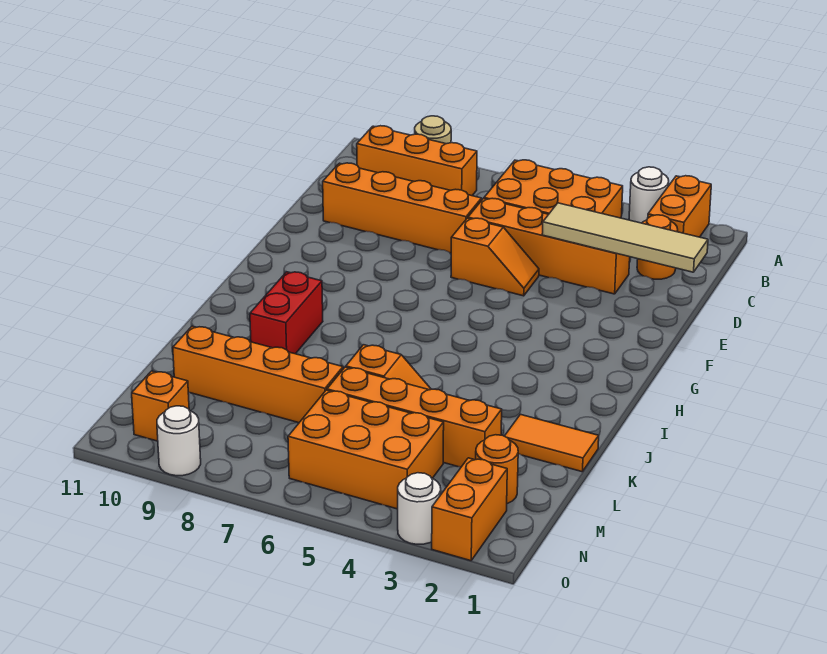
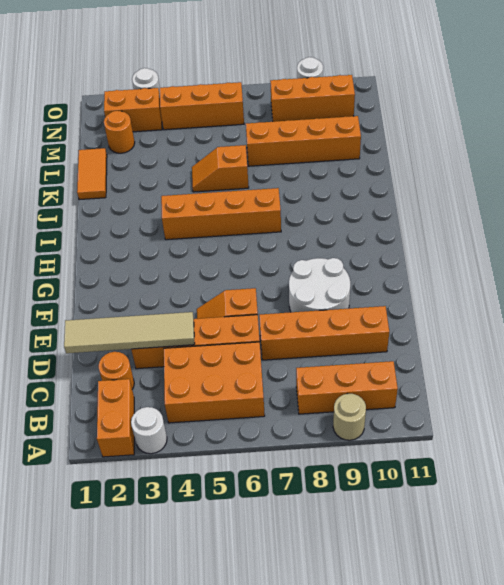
none -> white 2x2 round brick [289,258,350,312]
red 1x2 brick [250,272,323,354] -> none
orange 1x2 tile [505,414,599,472] -> orange 1x2 tile turned to [77,148,107,200]
orange 1x4 brick [327,367,502,467] -> orange 1x4 brick moved to [161,188,281,240]
orange 2x3 brick [288,390,444,509] -> orange 1x3 brick [160,82,244,130]
orange 1x2 brick [432,458,507,561] -> orange 1x2 brick turned to [104,88,162,132]
orange 1x1 brick [132,371,189,441] -> orange 1x3 brick [270,75,355,122]

